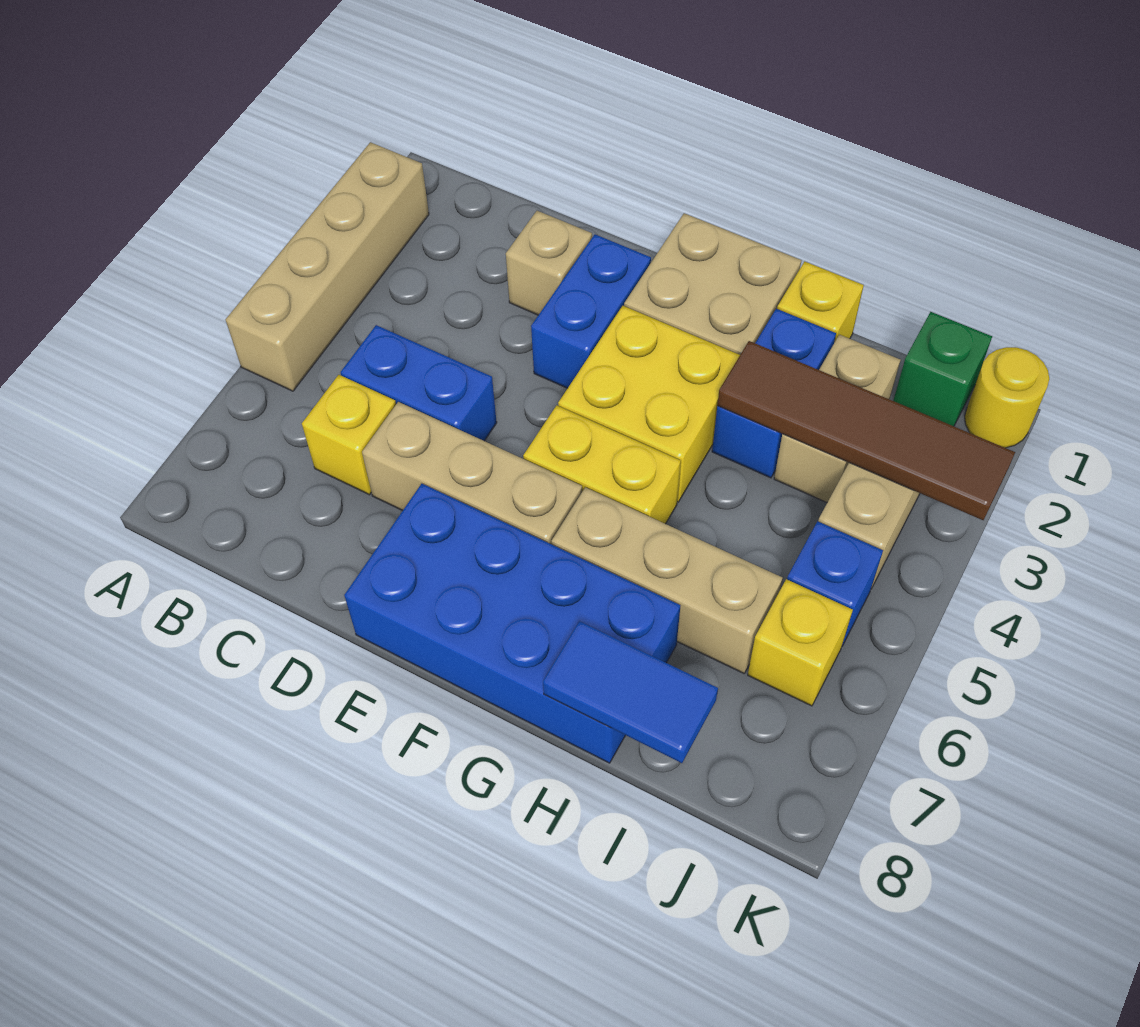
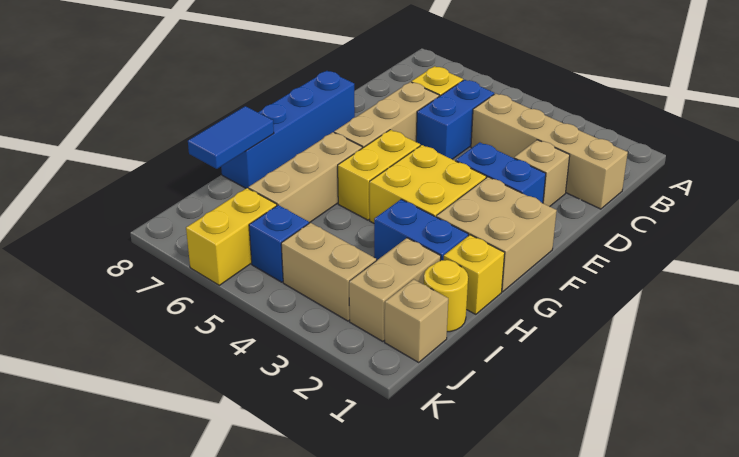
tan 1x4 brick [226,142,429,391] -> tan 1x4 brick moved to [471,93,628,209]
blue 2x4 brick [344,484,680,763] -> blue 1x4 brick [221,71,355,188]
brown 1x4 tile [717,341,1015,520] -> none
tan 1x2 brick [774,335,900,502] -> tan 1x2 brick turned to [349,238,441,341]
green 1x1 brick [893,312,992,426] -> tan 1x1 brick [385,279,448,362]
yellow 1x1 brick [748,579,853,706] -> yellow 1x2 brick [186,188,277,285]
yellow 1x1 round brick [965,347,1049,448] -> yellow 1x1 round brick moved to [424,260,468,332]

